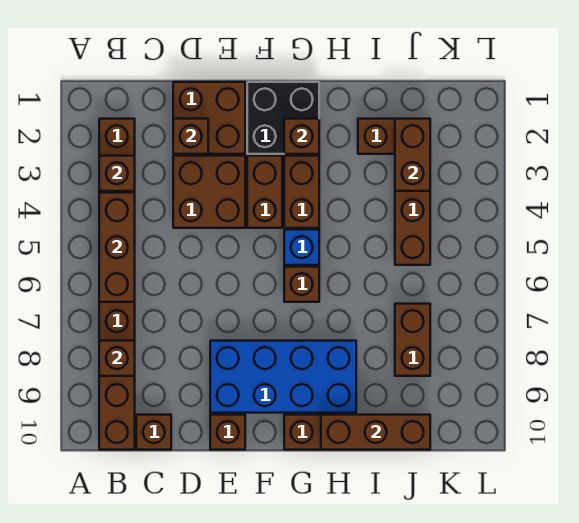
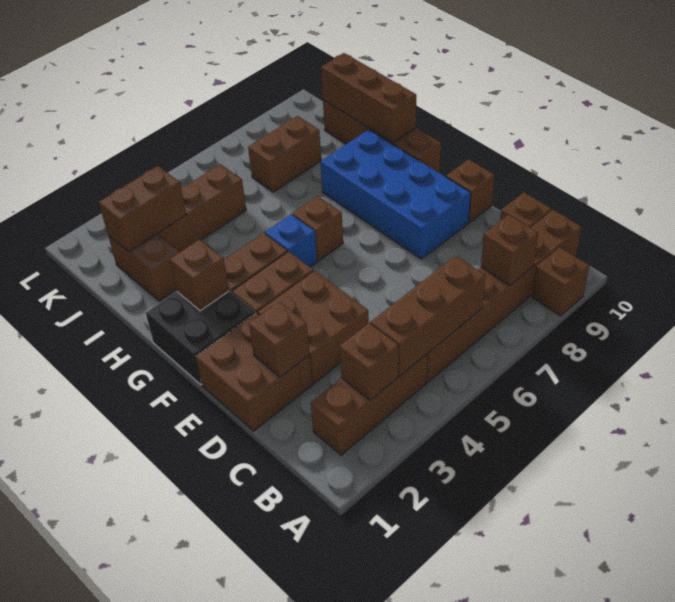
none -> brown 1x1 brick [532,247,589,316]

